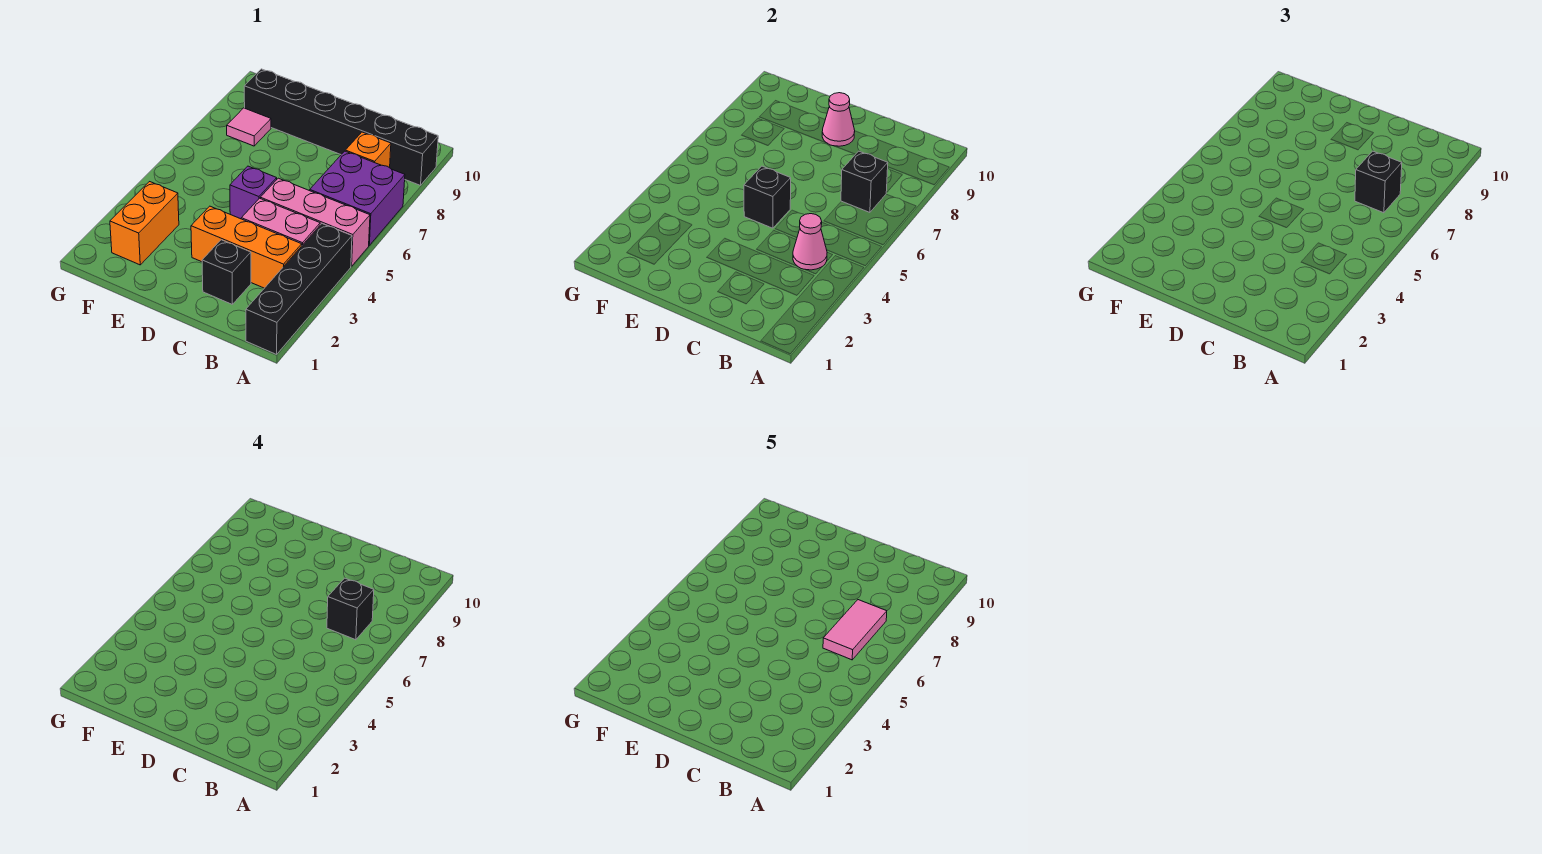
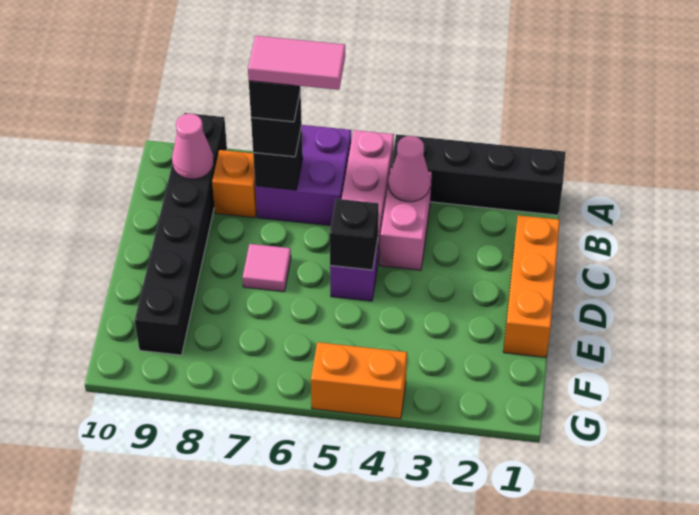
orange 1x3 brick [191,206,302,288] -> orange 1x3 brick moved to [503,215,560,357]
black 1x1 brick [202,240,251,305] -> none
pink 1x1 cone [822,93,855,146] -> pink 1x1 cone moved to [172,114,214,179]
orange 1x2 brick [110,182,179,265] -> orange 1x2 brick moved to [311,342,407,419]
pink 1x1 tile [227,108,271,146] -> pink 1x1 tile moved to [243,244,291,292]

